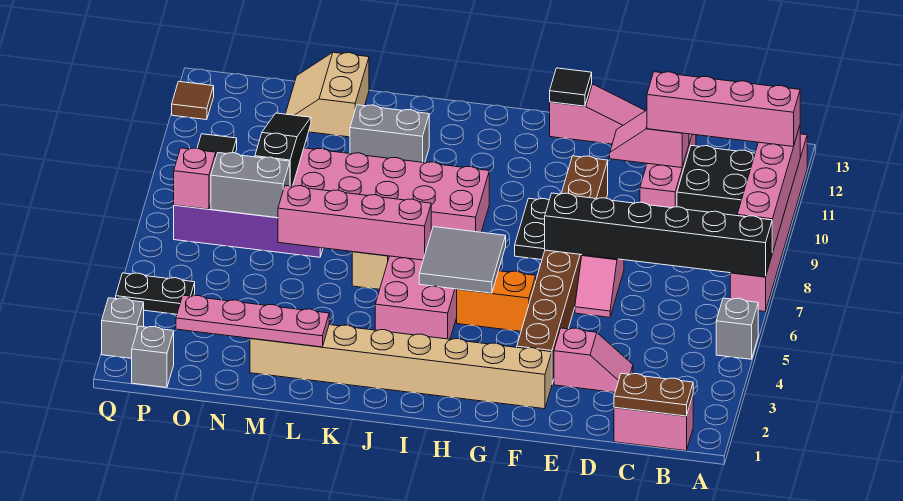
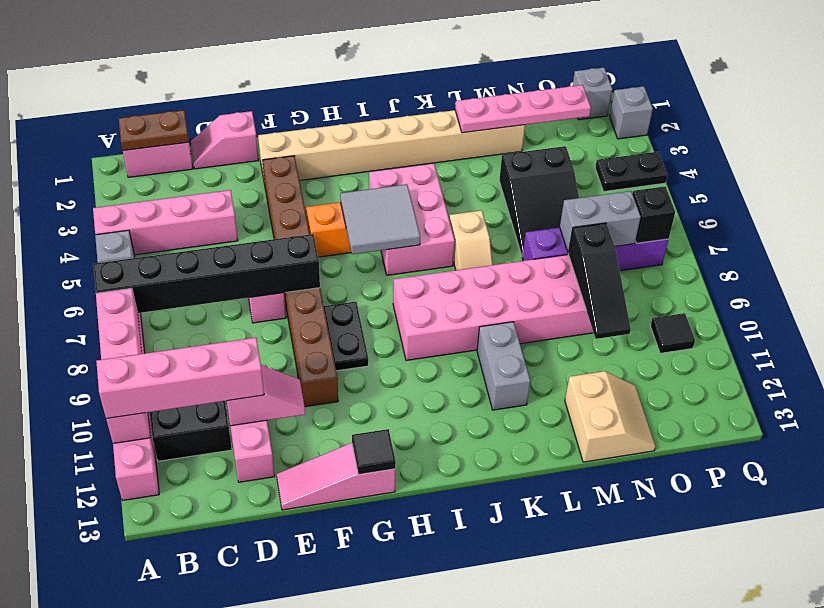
pink 1x2 slope [554,328,633,392] -> pink 1x2 slope moved to [191,111,259,169]
pink 1x4 brick [278,186,431,260] -> pink 1x4 brick moved to [93,190,238,255]
grey 1x2 brick [350,105,429,163] -> grey 1x2 brick turned to [477,322,530,410]
none -> black 2x3 slope [499,146,579,256]
pink 1x1 brick [174,148,216,209] -> black 1x1 brick [632,187,675,243]
brown 1x1 tile [172,81,214,120] -> none

